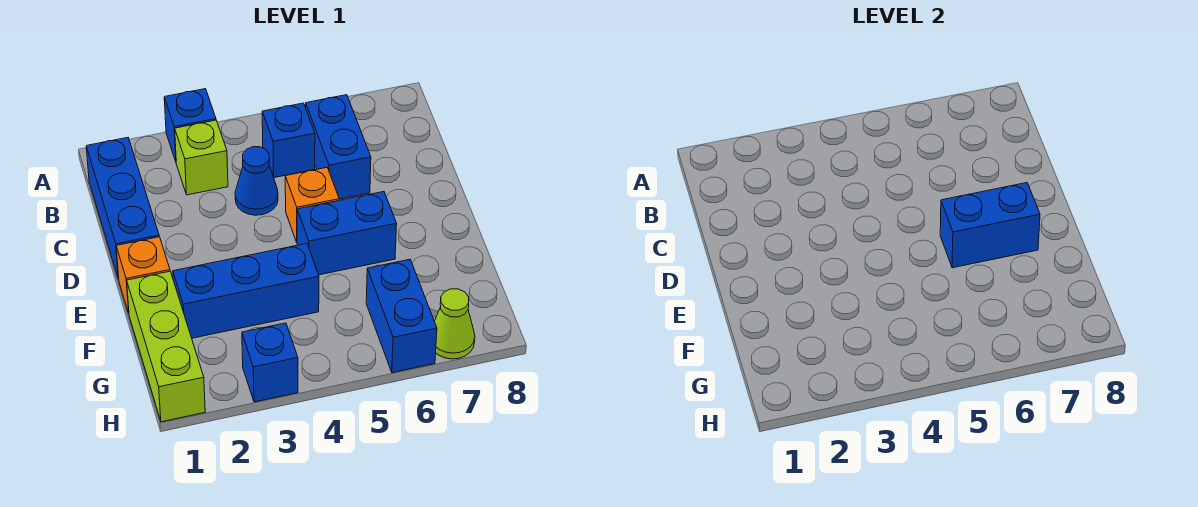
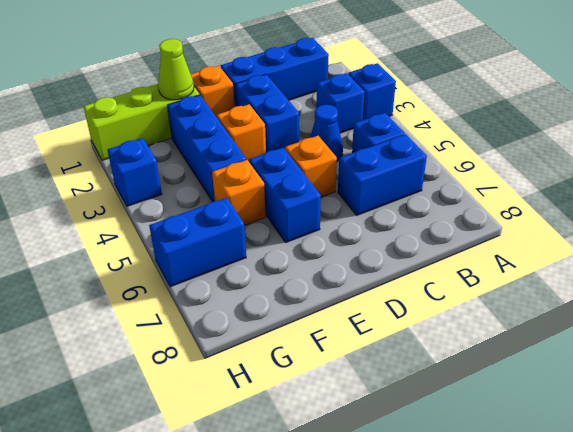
lime 1x1 brick [175,120,228,195] -> blue 1x1 brick [316,73,365,133]
none -> orange 1x1 brick [217,104,266,161]
blue 1x2 brick [940,183,1040,268] -> blue 1x2 brick moved to [235,74,299,152]
none -> orange 1x1 brick [212,160,266,225]
lime 1x1 cone [435,289,475,359] -> lime 1x1 cone moved to [158,39,194,100]

